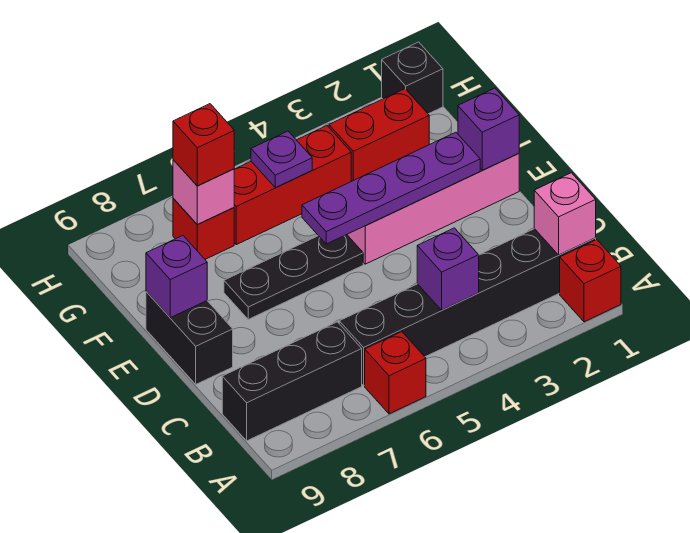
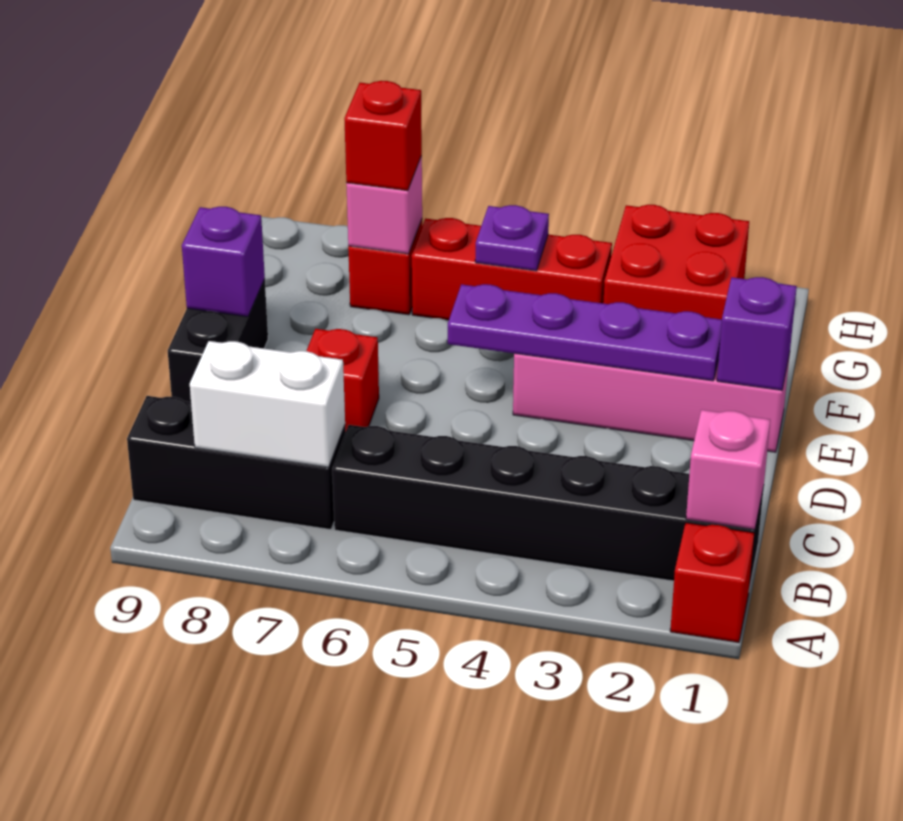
red 1x1 brick [365,332,426,414] -> red 1x1 brick moved to [307,329,379,432]
purple 1x1 brick [417,228,479,310] -> none
none -> white 1x2 brick [190,341,345,467]
black 1x3 plate [224,235,363,319] -> none
red 1x2 brick [329,89,429,181] -> red 2x2 brick [603,205,749,319]
black 1x1 brick [382,42,443,114] -> none

